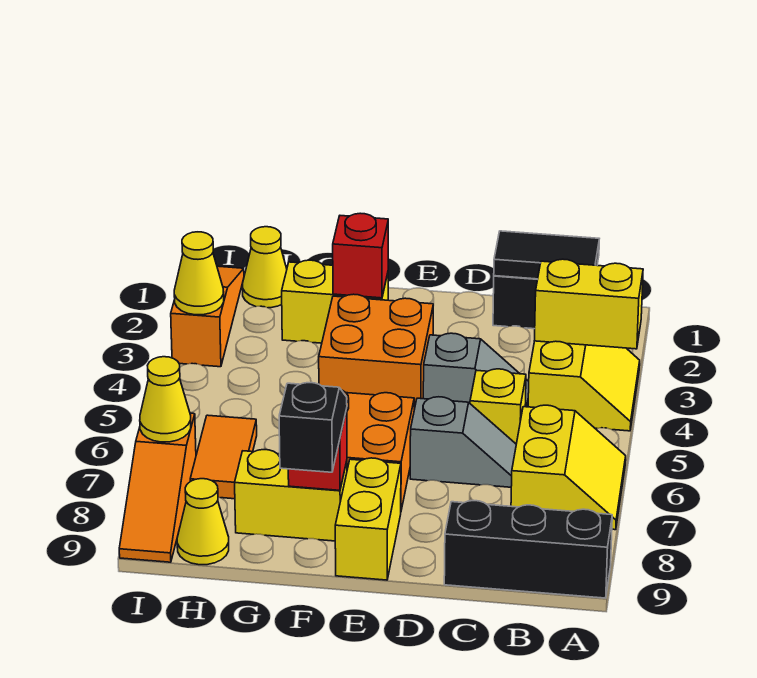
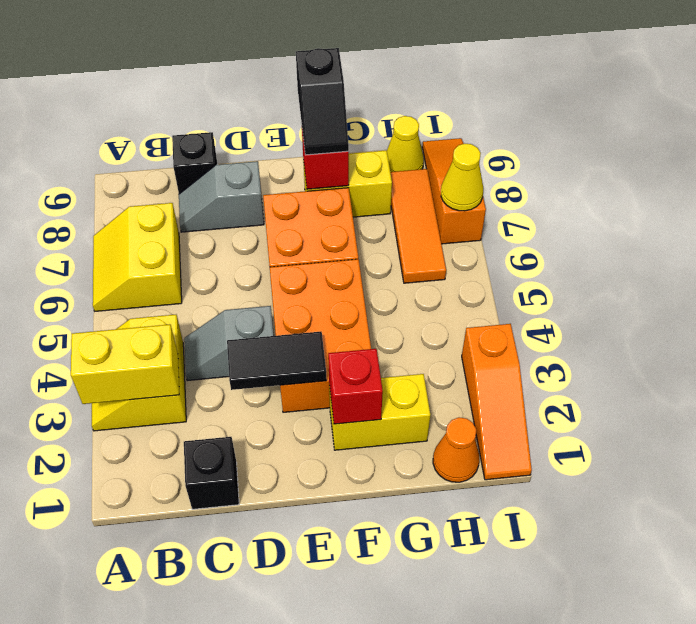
black 1x3 brick [444,501,612,598] -> black 1x1 brick [172,132,218,194]
black 1x2 tile [494,231,599,279] -> black 1x2 tile moved to [227,332,327,390]
yellow 1x1 brick [470,369,526,444] -> none
grey 1x2 slope [410,397,516,487] -> grey 1x2 slope moved to [179,161,264,232]
orange 2x2 brick [319,294,433,409] -> orange 2x3 brick [270,259,371,412]
yellow 1x2 brick [335,458,401,580] -> none
yellow 1x1 cone [243,227,287,308] -> orange 1x1 cone [433,417,479,482]
orange 1x2 tile [190,415,257,499] -> orange 1x3 tile [390,169,446,283]
yellow 1x1 cone [174,232,224,315] -> none

